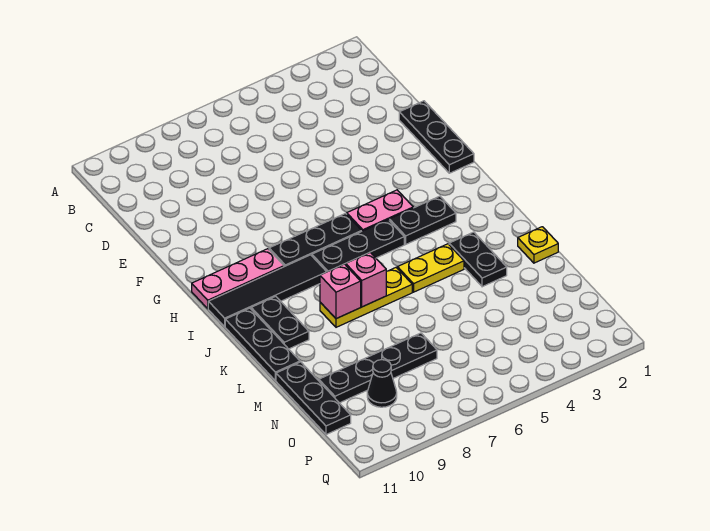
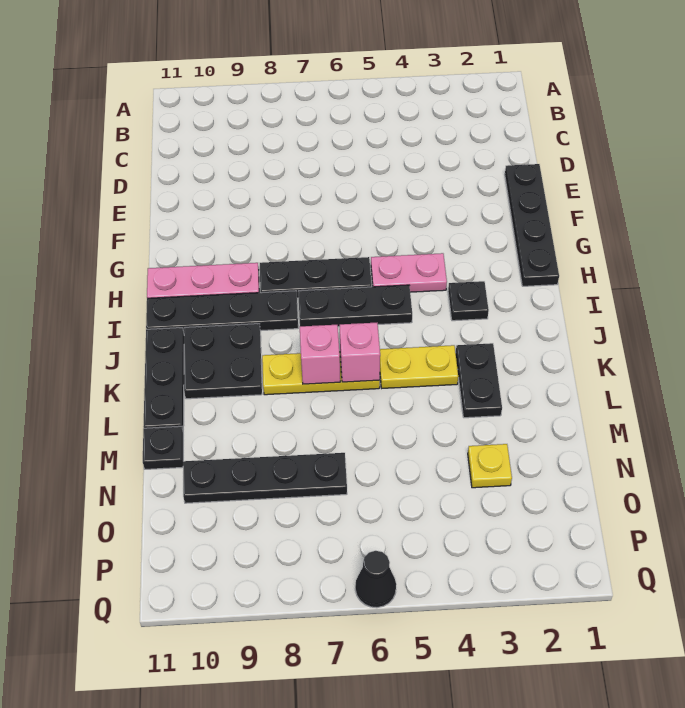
black 1x3 plate [399,101,474,173] -> black 1x4 plate [505,164,559,286]
black 1x2 plate [389,196,456,244] -> black 1x1 plate [448,281,489,321]
black 1x4 tile [208,255,326,327] -> black 1x4 plate [146,291,298,333]
black 1x2 plate [251,296,309,349] -> black 2x2 plate [184,324,262,399]
pink 1x1 brick [320,264,361,319] -> pink 1x1 brick moved to [340,323,380,382]
yellow 1x1 plate [518,227,558,263] -> yellow 1x1 plate moved to [468,444,512,488]
black 1x3 plate [276,362,351,435] -> black 1x1 plate [143,426,183,469]
black 1x1 cone [367,360,397,407] -> black 1x1 cone moved to [355,551,396,608]

